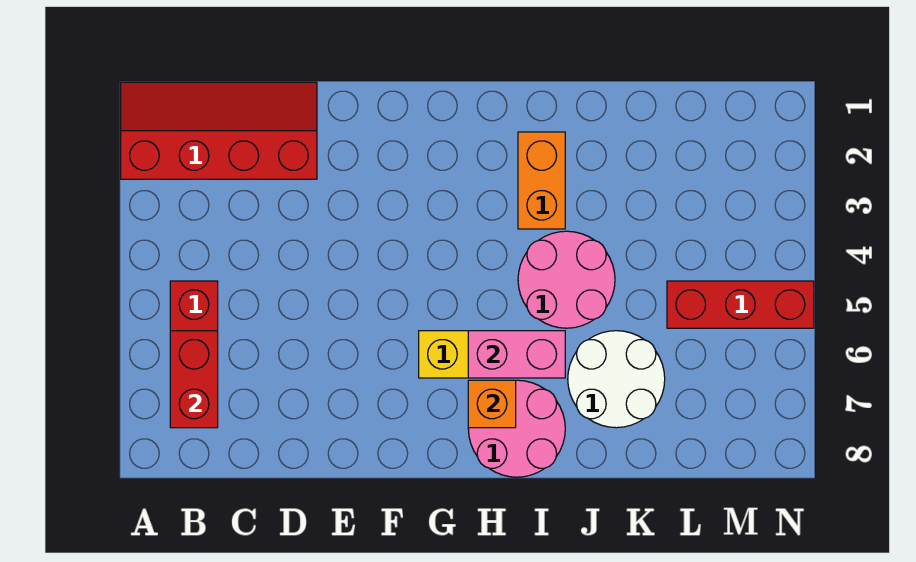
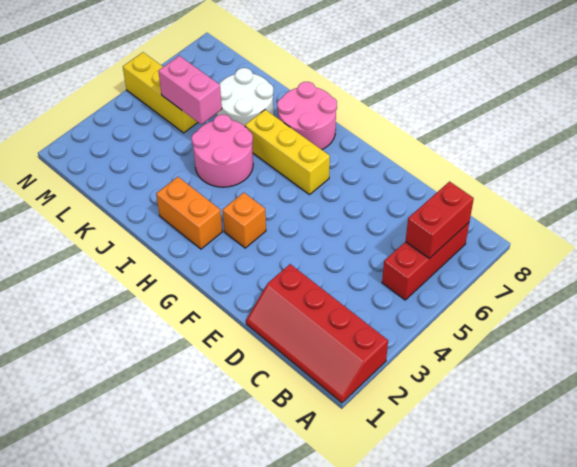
pink 1x2 brick [468,331,565,378] -> pink 1x2 brick moved to [158,56,222,125]
orange 1x1 brick [468,380,516,428] -> orange 1x1 brick moved to [223,193,266,248]
orange 1x2 brick [518,132,565,229] -> orange 1x2 brick turned to [156,177,222,249]
red 1x3 brick [667,281,814,328] -> yellow 1x3 brick [123,52,198,133]

